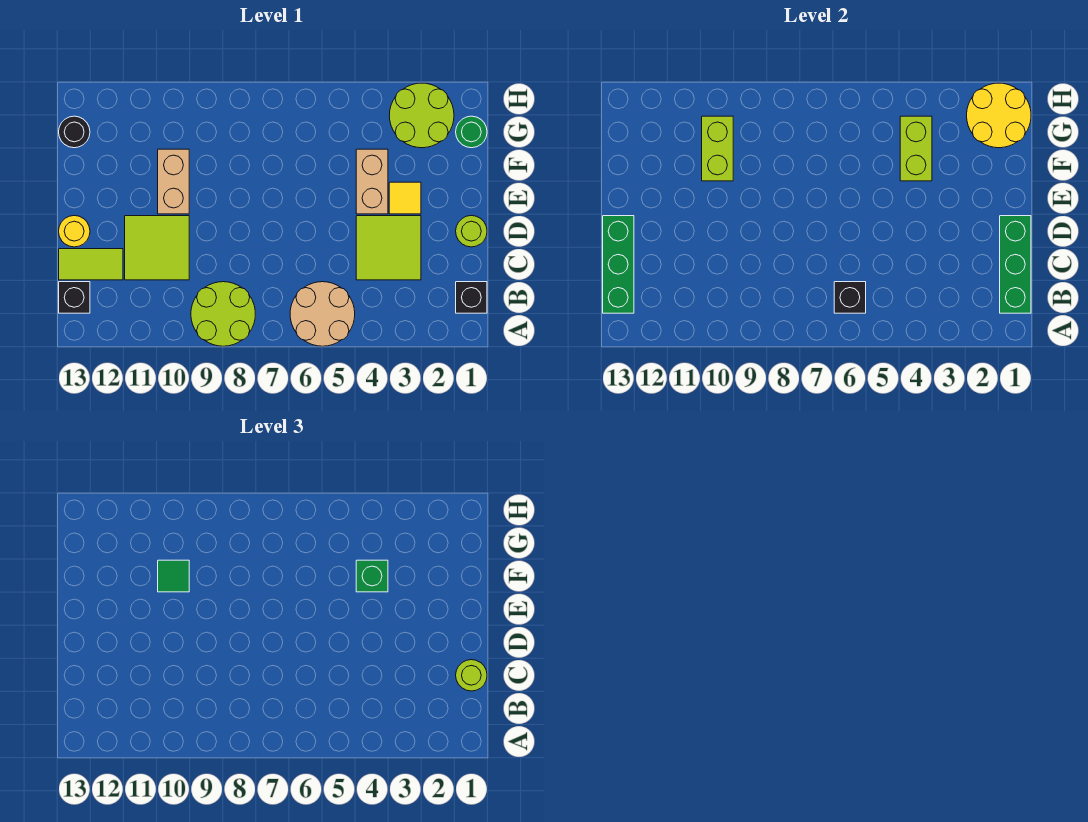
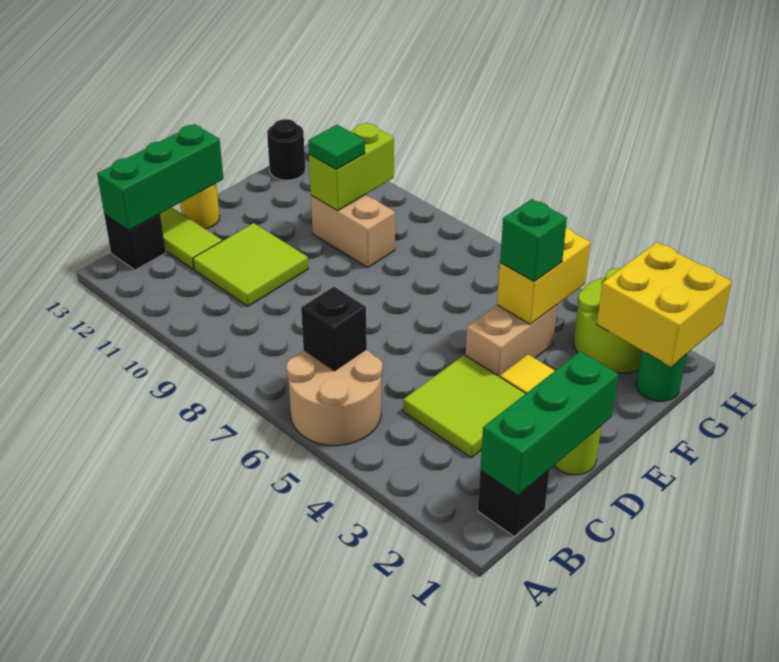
lime 2x2 round brick [191,282,255,346] -> none
lime 1x1 round brick [456,660,487,691] -> none
tan 1x2 brick [158,149,189,214] -> tan 1x2 brick turned to [311,195,395,268]
lime 1x2 brick [900,116,932,181] -> yellow 1x2 brick [497,228,591,324]
yellow 2x2 round brick [967,83,1031,148] -> yellow 2x2 brick [597,242,732,367]

